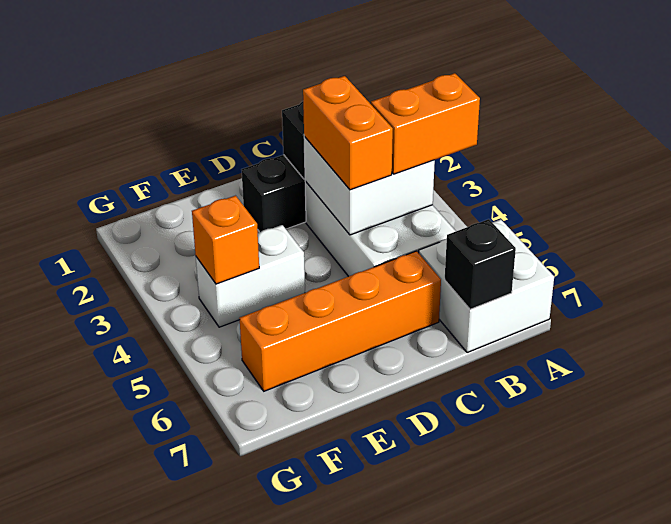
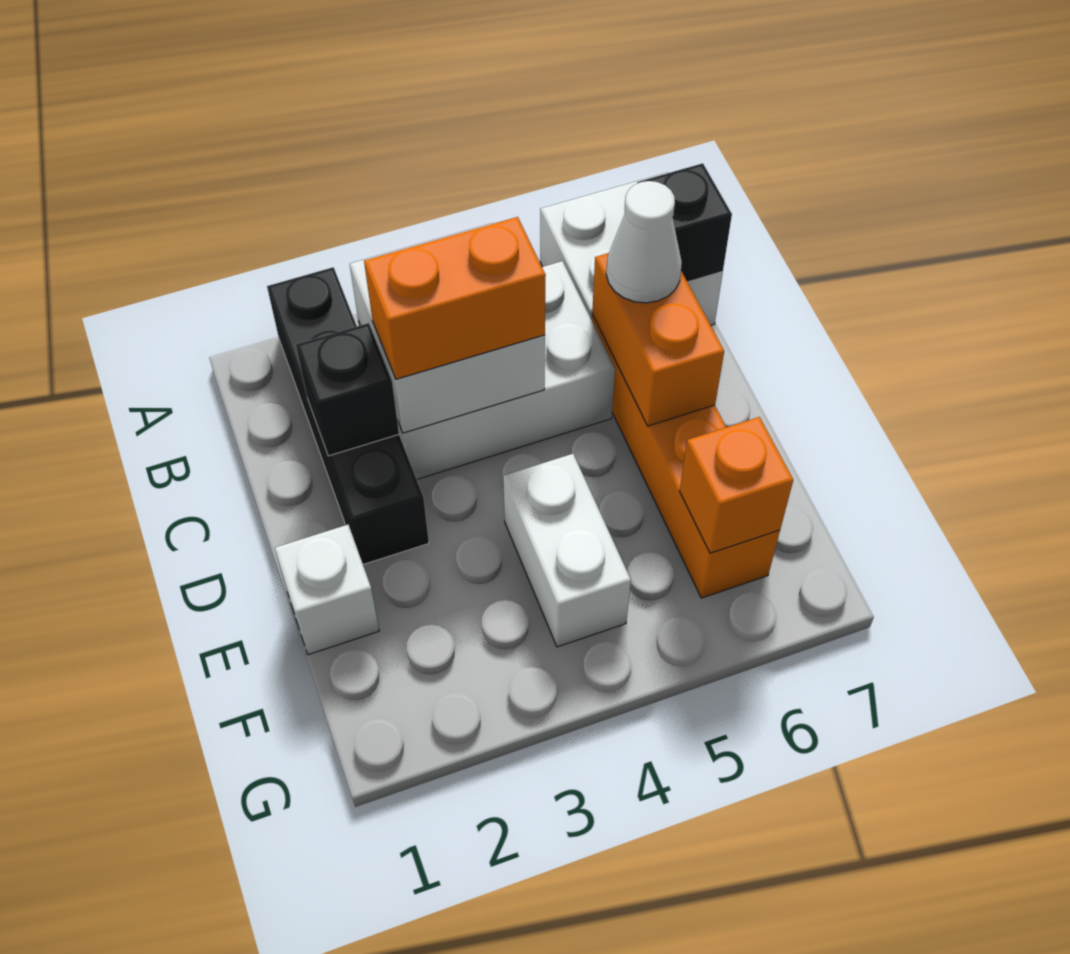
orange 1x2 brick [371,73,480,174] -> orange 1x2 brick moved to [592,253,724,426]
none -> white 1x1 cone [606,181,682,303]
none -> white 1x1 brick [275,525,379,655]
orange 1x1 brick [192,196,259,284] -> orange 1x1 brick moved to [680,417,793,553]

